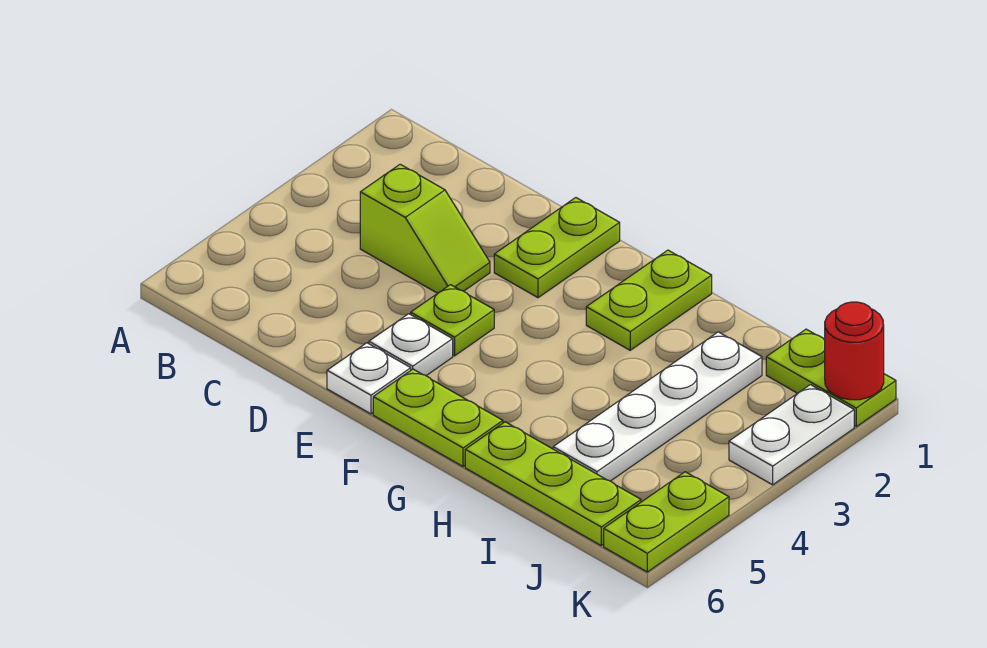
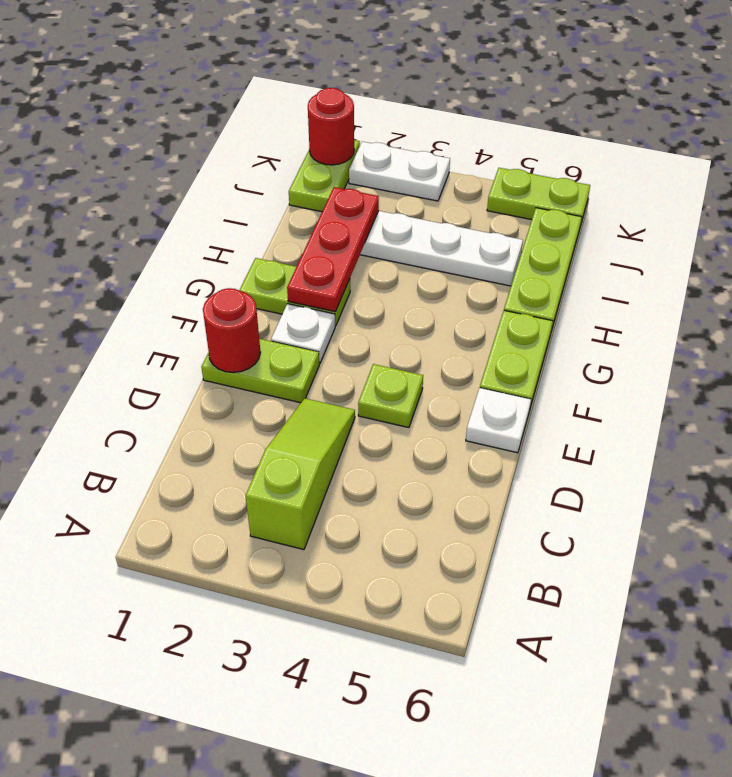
lime 1x2 slope [360,164,490,293] -> lime 1x3 slope [246,398,355,550]
none -> red 1x1 round brick [203,288,261,373]
white 1x1 plate [369,314,453,375] -> white 1x1 plate moved to [271,304,335,364]
none -> red 1x3 plate [287,187,379,312]

